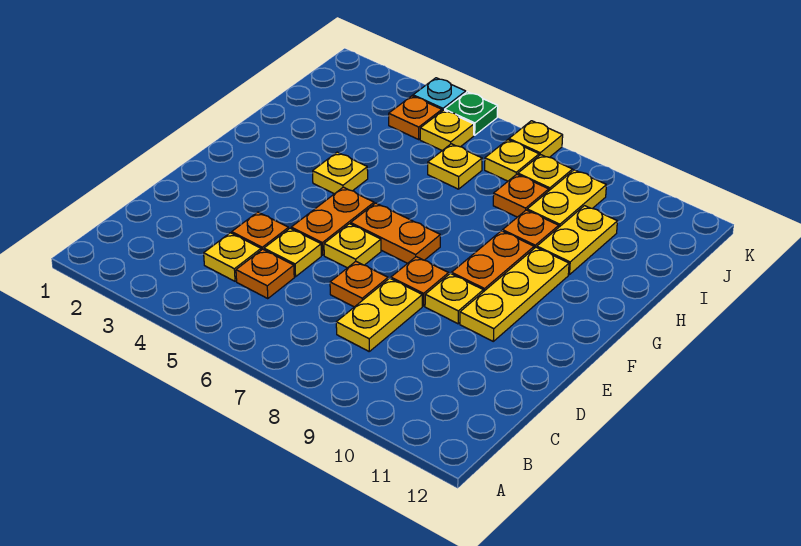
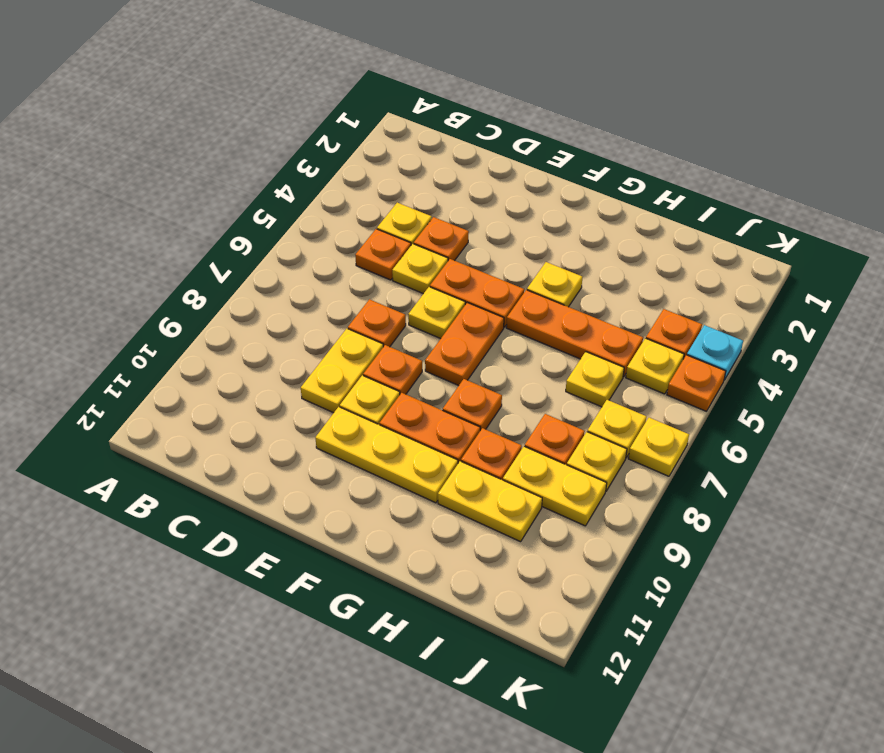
yellow 1x2 plate [336,278,422,351] -> yellow 1x2 plate turned to [301,329,383,413]
none -> orange 1x3 plate [506,290,643,377]
none -> orange 1x1 plate [443,379,502,430]
green 1x1 plate [445,92,498,135] -> orange 1x1 plate [667,355,726,411]

